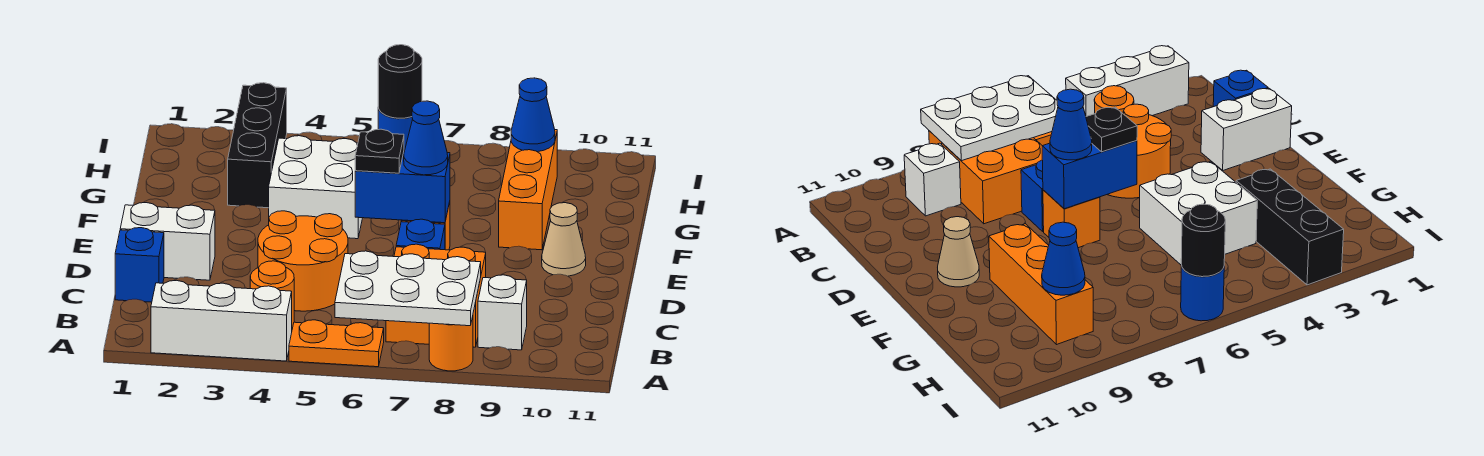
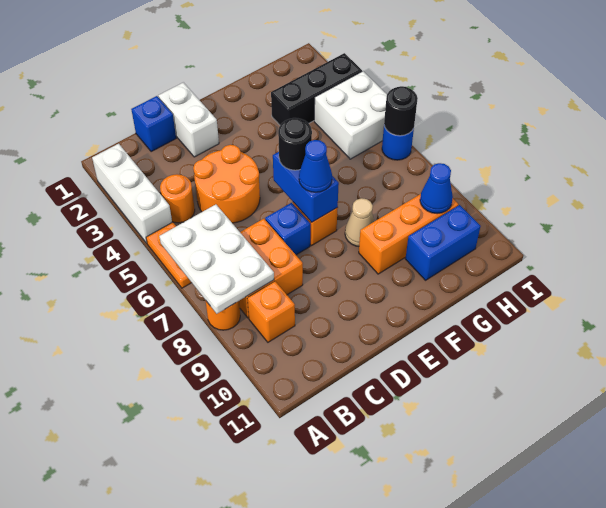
white 1x1 brick [478,275,527,350] -> orange 1x1 brick [247,281,295,342]
black 1x1 plate [355,129,404,173] -> black 1x1 round brick [278,118,312,170]
tan 1x1 cone [542,203,586,276] -> tan 1x1 cone moved to [345,198,374,246]
white 2x2 brick [269,136,362,239] -> white 2x2 brick moved to [314,71,387,159]
none -> blue 1x2 brick [405,205,481,280]

